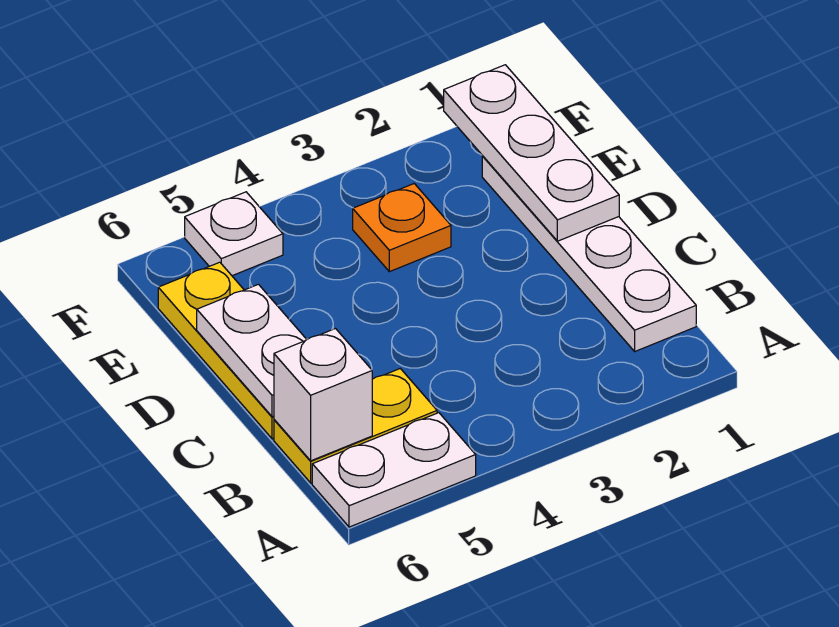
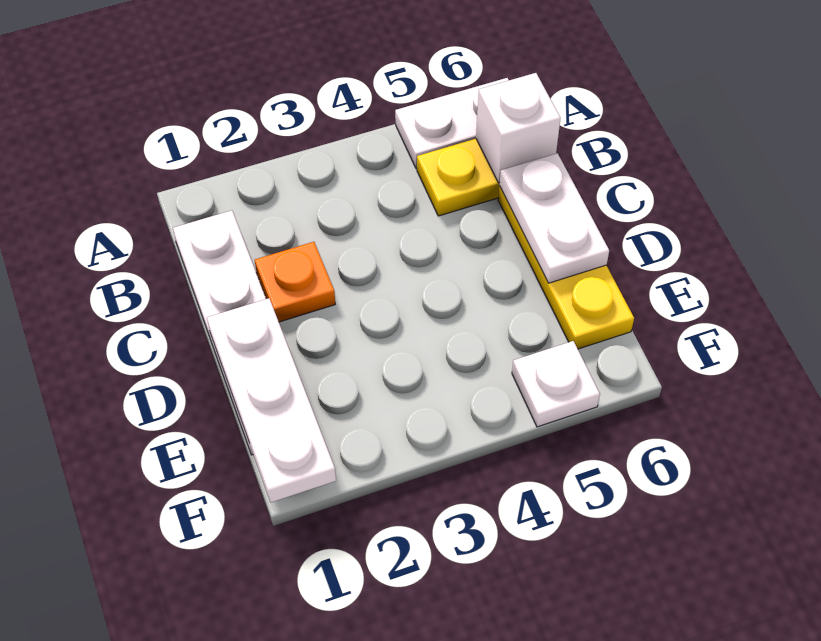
orange 1x1 plate [353,184,451,272] -> orange 1x1 plate moved to [255,242,335,322]

